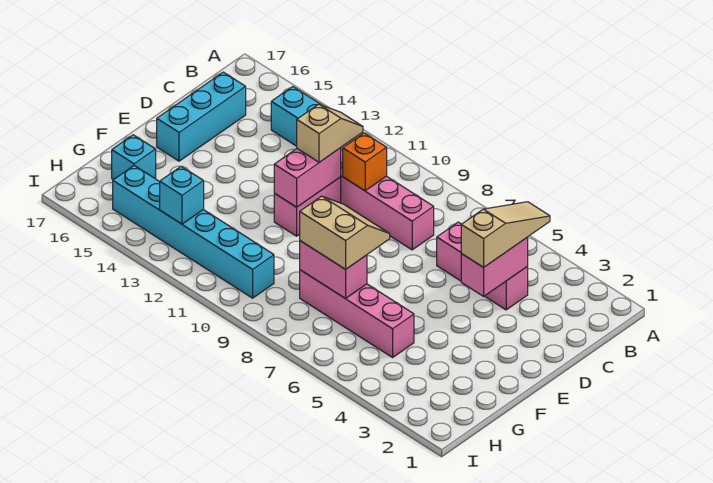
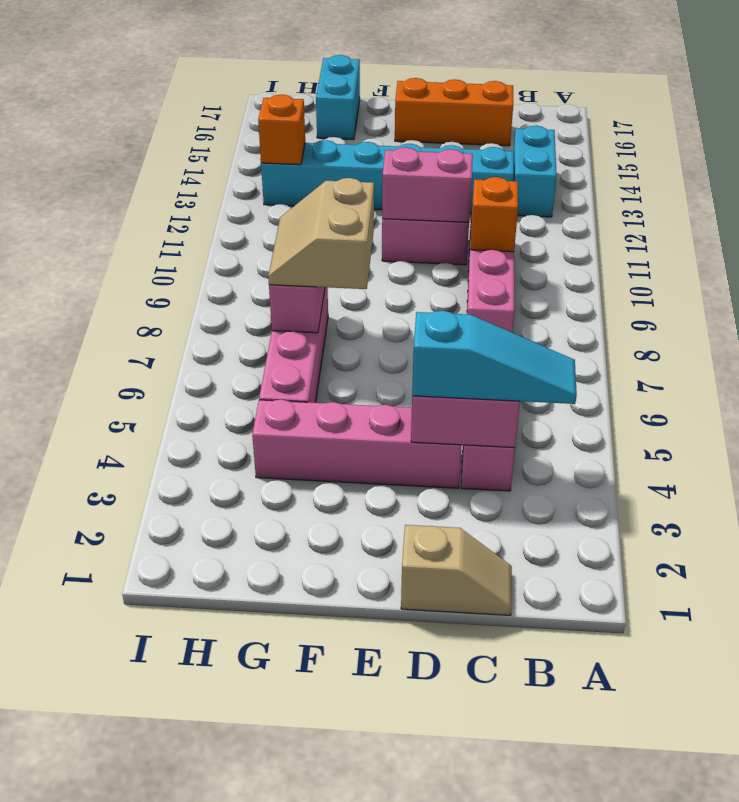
tan 1x3 slope [461,202,550,267] -> cyan 1x3 slope [412,311,577,404]
tan 1x2 slope [297,104,363,162] -> tan 1x2 slope moved to [401,525,512,615]
cyan 1x3 brick [157,72,246,161] -> orange 1x3 brick [395,78,513,146]
none -> pink 1x4 brick [252,399,462,488]
tan 2x2 slope [300,196,390,269] -> tan 2x2 slope turned to [268,178,374,289]
cyan 1x1 brick [112,135,156,180] -> cyan 1x2 brick [316,55,360,140]
cyan 1x6 brick [113,166,274,298] -> cyan 1x6 brick turned to [261,140,514,214]
cyan 1x1 brick [160,166,204,224] -> orange 1x1 brick [258,94,305,165]

